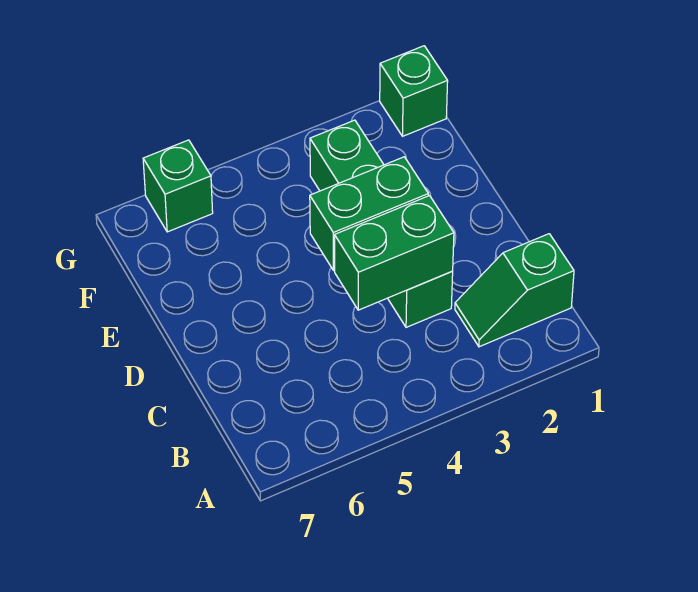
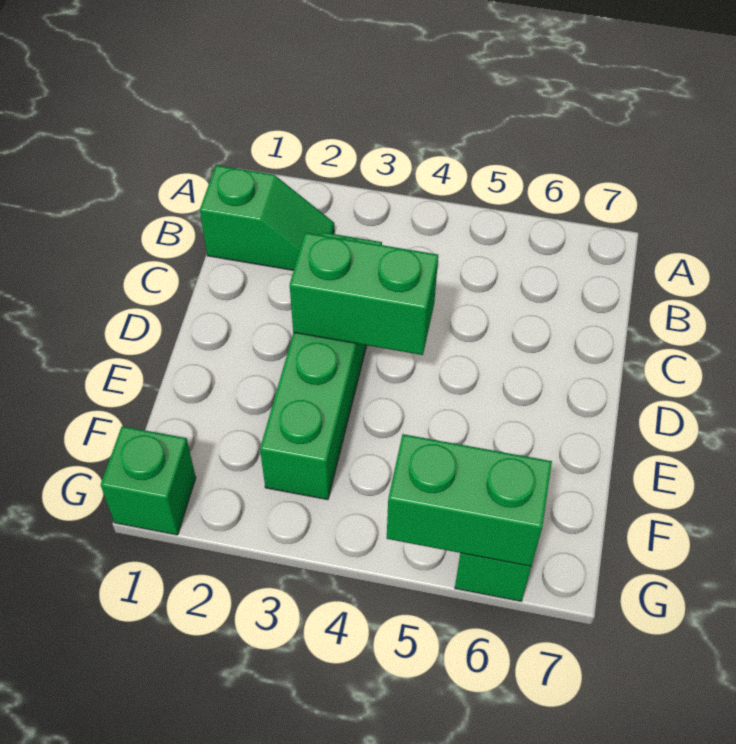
green 1x2 brick [335,196,454,310] -> green 1x2 brick moved to [387,434,552,566]

